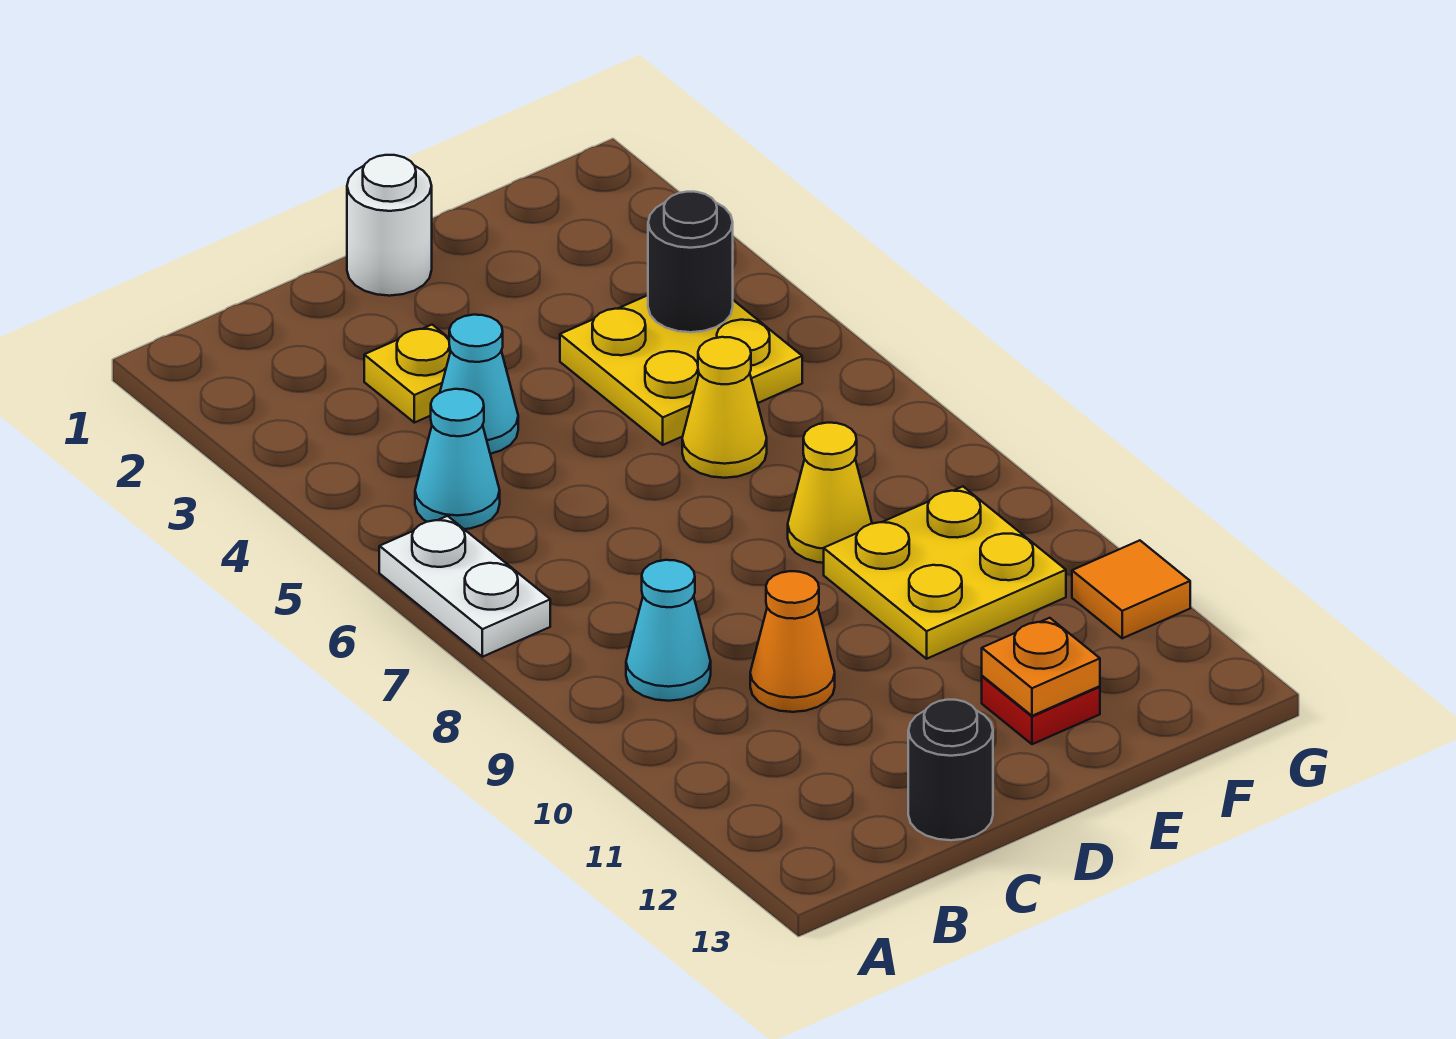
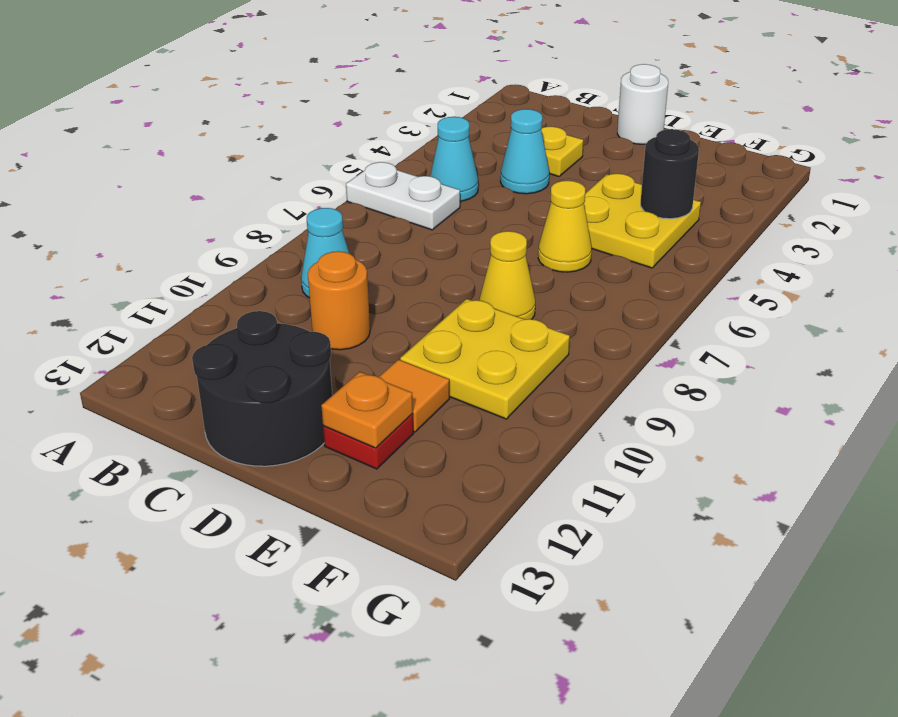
white 1x2 plate [379,516,550,657] -> white 1x2 plate turned to [346,162,460,230]
orange 1x1 cone [750,571,835,712] -> orange 1x1 round brick [308,251,370,350]
black 1x1 round brick [908,700,993,840] -> black 2x2 round brick [192,311,332,466]
orange 1x1 tile [1072,540,1190,638] -> orange 1x1 tile moved to [379,360,450,432]

